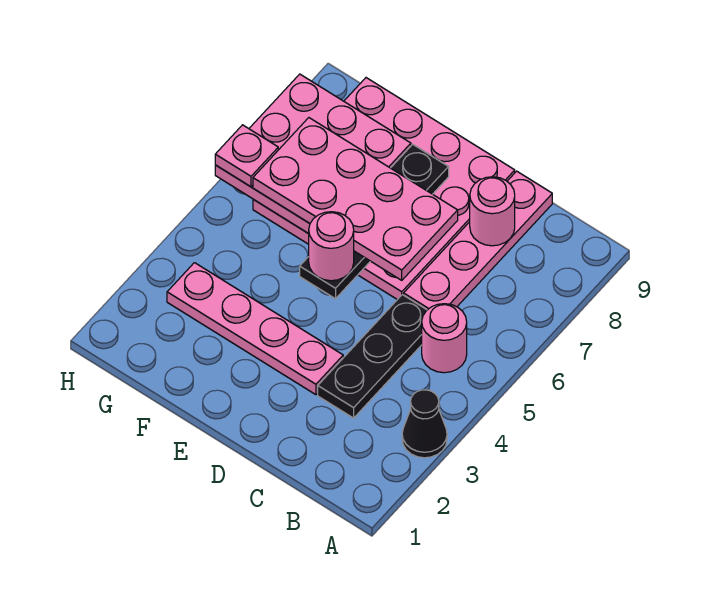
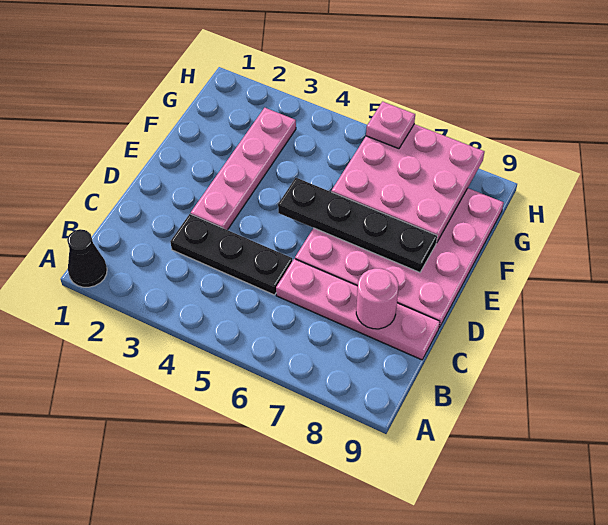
black 1x1 cone [402,390,447,458] -> black 1x1 cone moved to [67,229,107,287]
pink 1x1 round brick [422,304,467,373] -> none
pink 2x4 plate [253,118,458,280] -> none
pink 1x1 round brick [309,212,354,281] -> none

